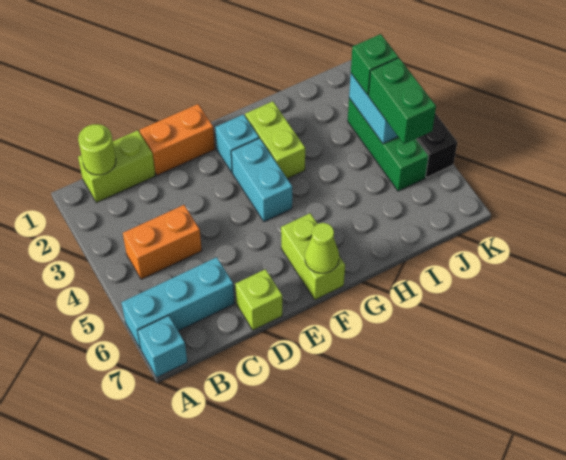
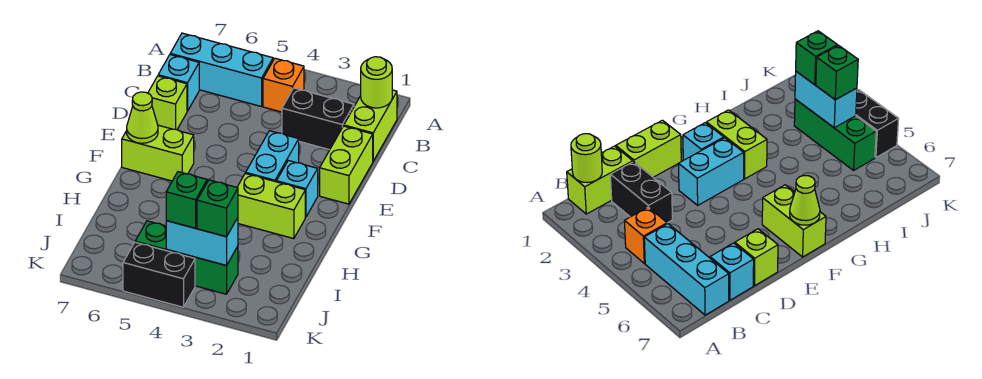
cyan 1x3 brick [121,257,234,349] -> cyan 1x3 brick turned to [170,33,273,107]
cyan 1x1 brick [138,316,187,377] -> cyan 1x1 brick moved to [158,55,199,111]
orange 1x2 brick [123,205,202,279] -> orange 1x1 brick [263,58,304,112]
none -> black 1x2 brick [282,88,354,150]
orange 1x2 brick [140,104,215,175] -> lime 1x2 brick [320,126,373,204]
cyan 1x2 brick [231,138,292,222] -> cyan 1x2 brick turned to [246,131,299,182]
green 1x2 brick [368,58,436,144] -> green 1x1 brick [166,172,207,228]

